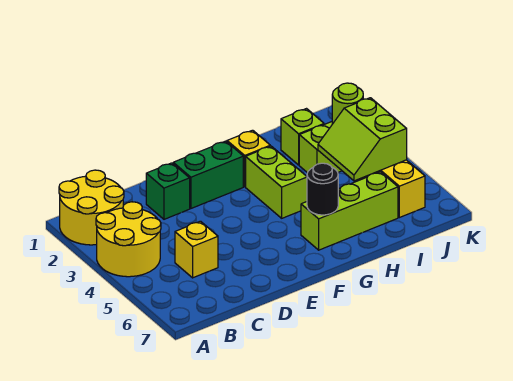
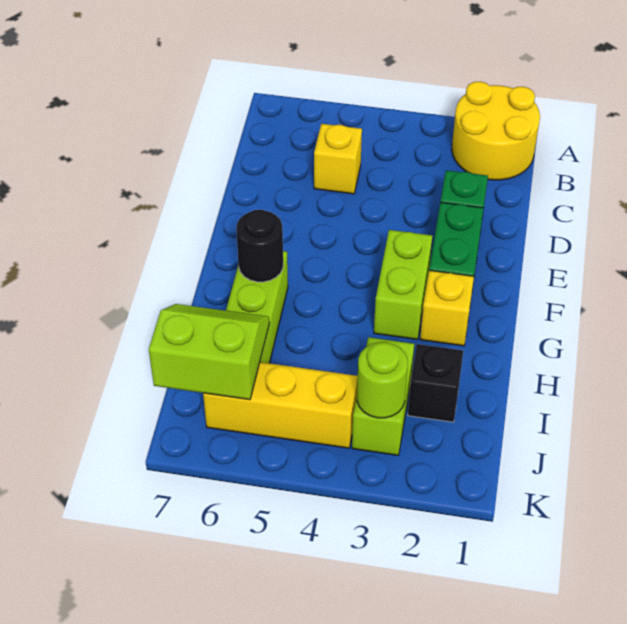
yellow 2x2 round brick [96,202,161,277] -> none
lime 1x2 brick [246,146,307,218] -> lime 1x2 brick turned to [374,230,432,340]
lime 1x1 brick [281,109,324,165] -> black 1x1 brick [408,344,463,422]
lime 2x2 slope [318,98,407,181] -> lime 2x2 slope moved to [149,304,269,400]

